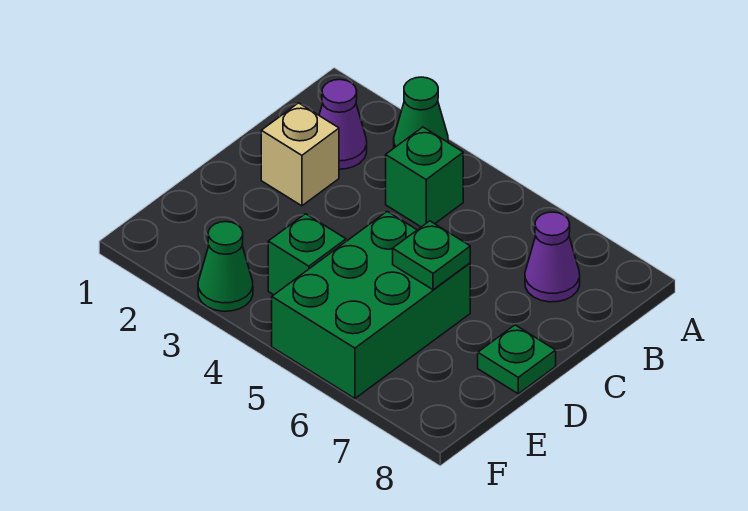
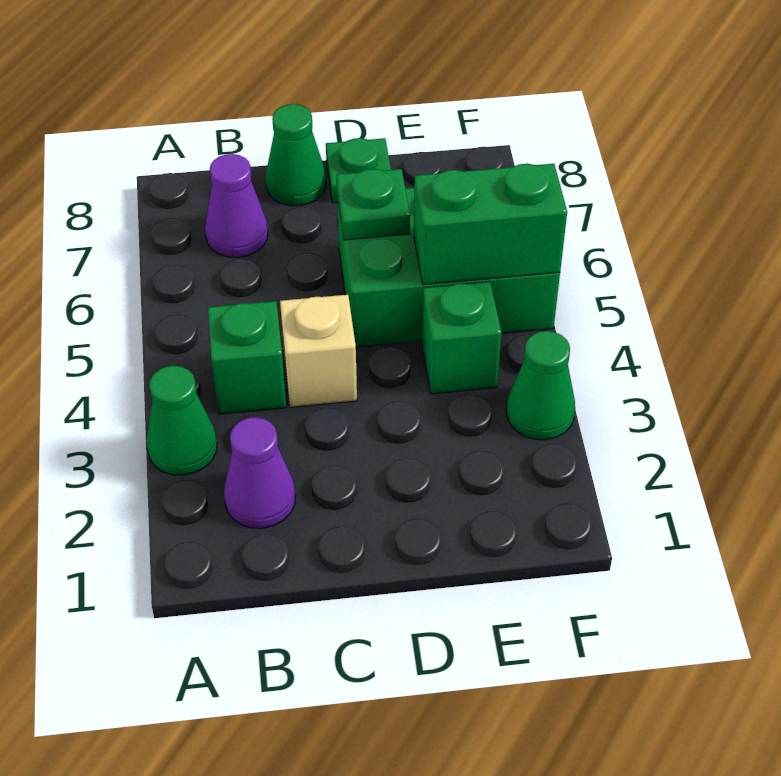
tan 1x1 brick [261,103,339,206] -> tan 1x1 brick moved to [280,295,357,407]
none -> green 1x1 cone [266,104,326,206]
none -> green 1x2 brick [414,164,567,285]

